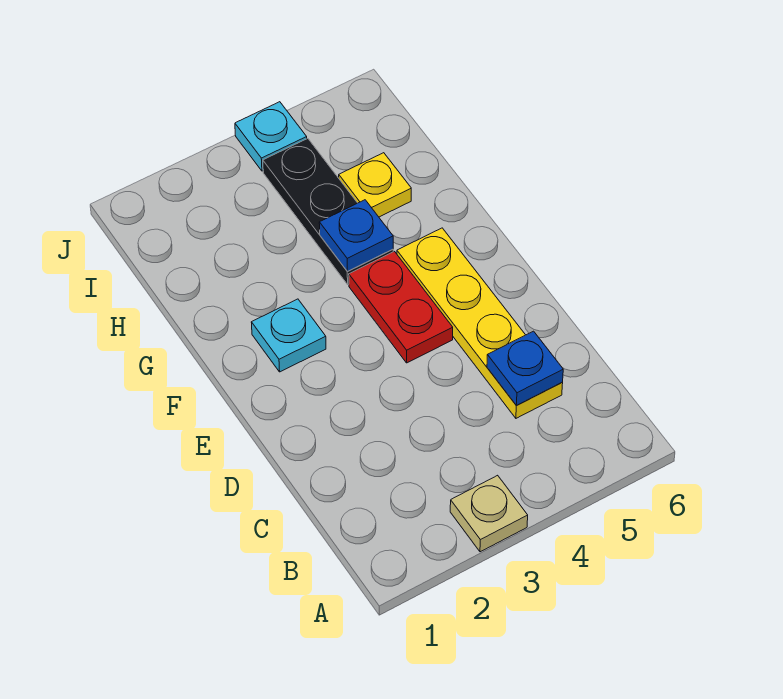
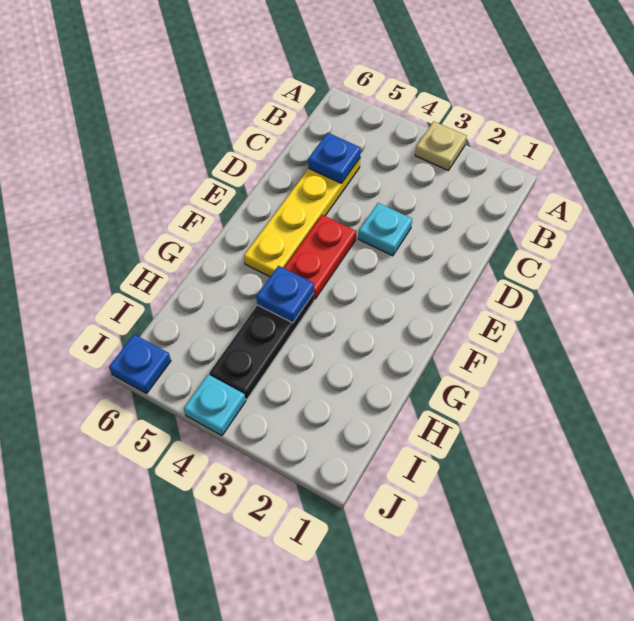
cyan 1x1 plate [251,299,326,372] -> cyan 1x1 plate moved to [358,203,412,256]
yellow 1x1 plate [339,153,411,217] -> none
none -> blue 1x1 plate [109,334,171,394]

